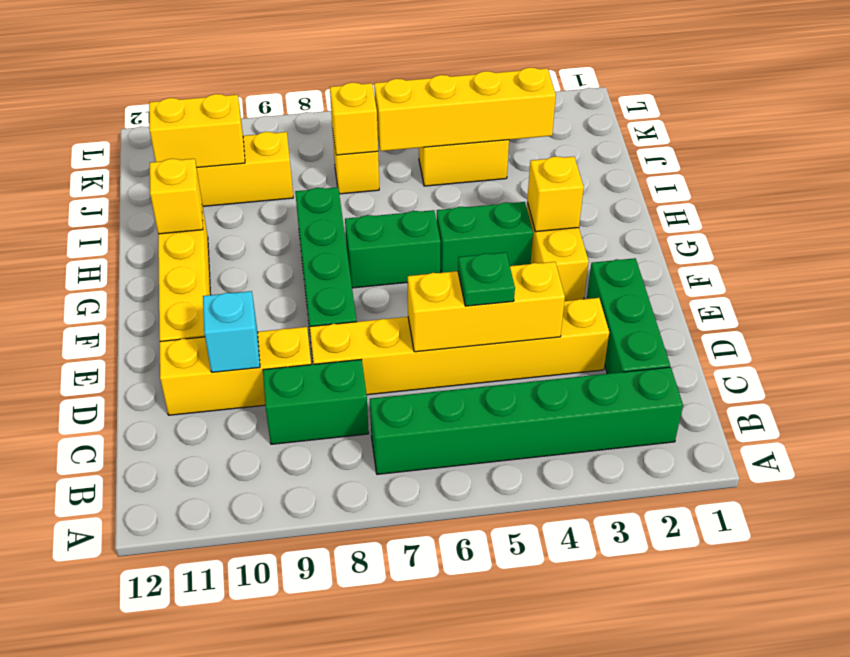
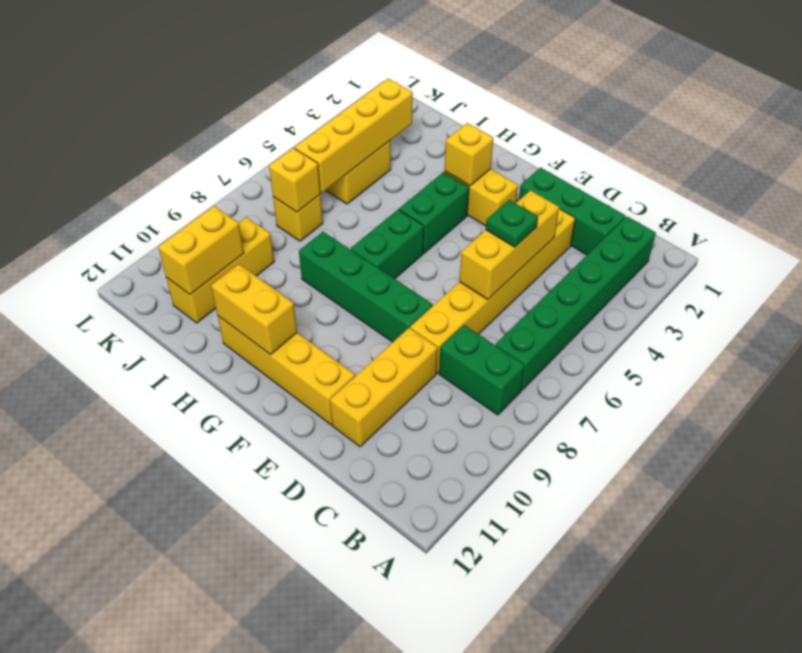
green 1x2 brick [263,360,369,444] -> green 1x2 brick turned to [439,325,525,415]
cyan 1x1 brick [203,291,260,372] -> none
yellow 1x1 brick [150,159,203,234] -> yellow 1x2 brick [211,264,297,355]

